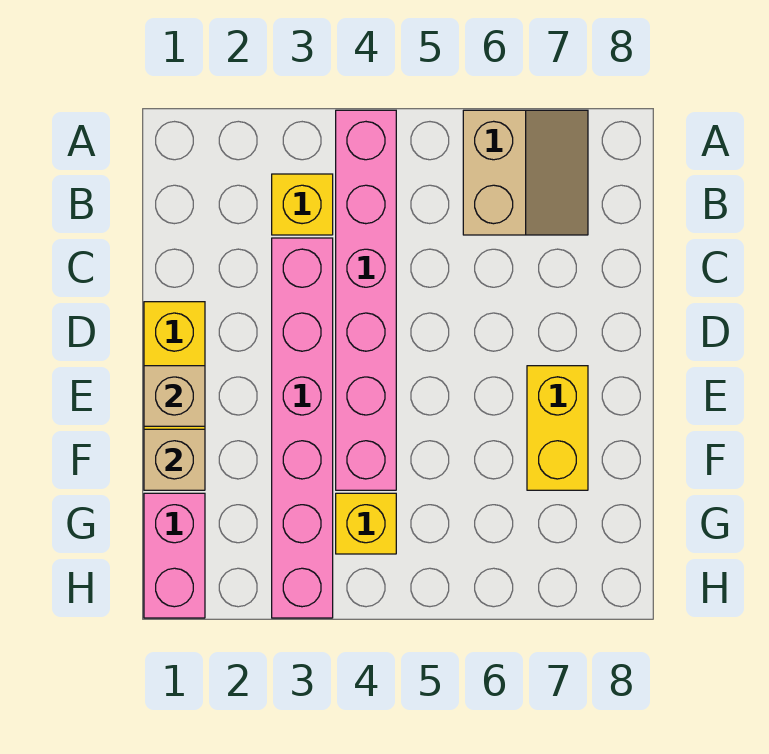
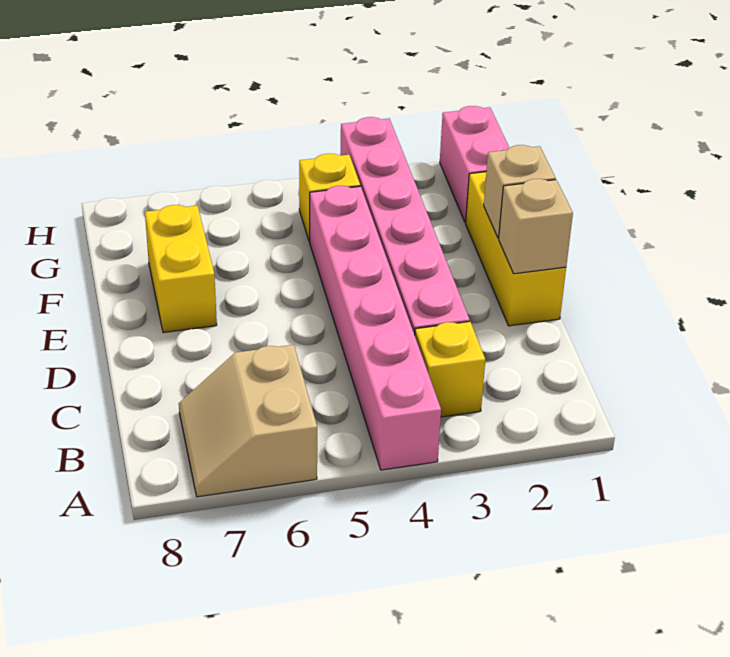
tan 1x1 brick [144,429,205,490] -> tan 1x1 brick moved to [499,179,573,274]

